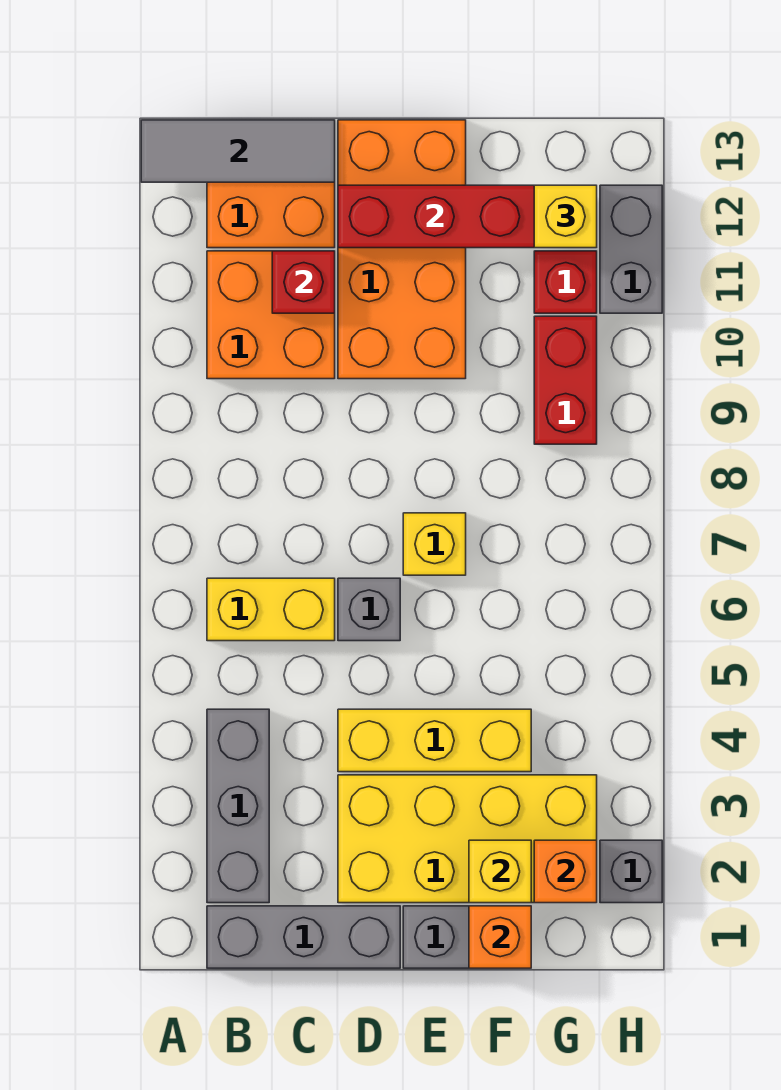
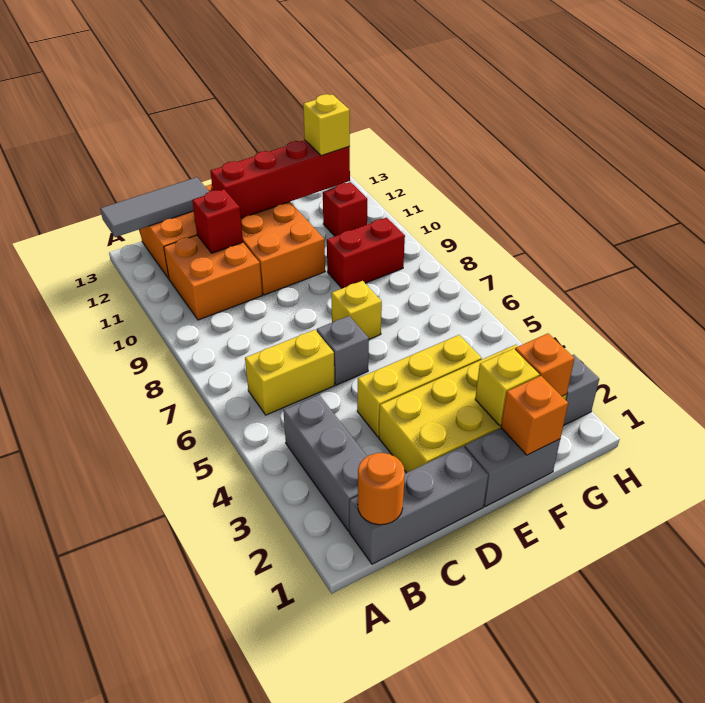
none -> orange 1x1 round brick [358,453,405,525]
red 1x2 brick [534,316,597,444] -> red 1x2 brick turned to [327,218,405,288]
grey 1x2 brick [600,185,662,313] -> none

